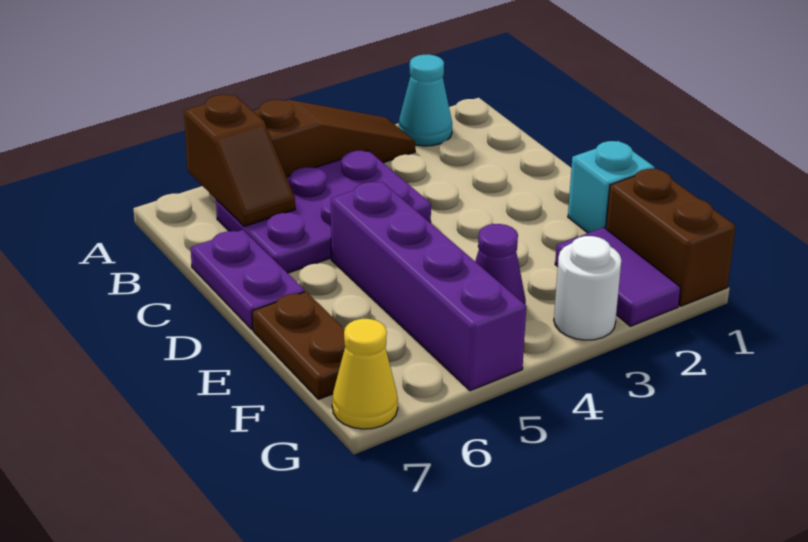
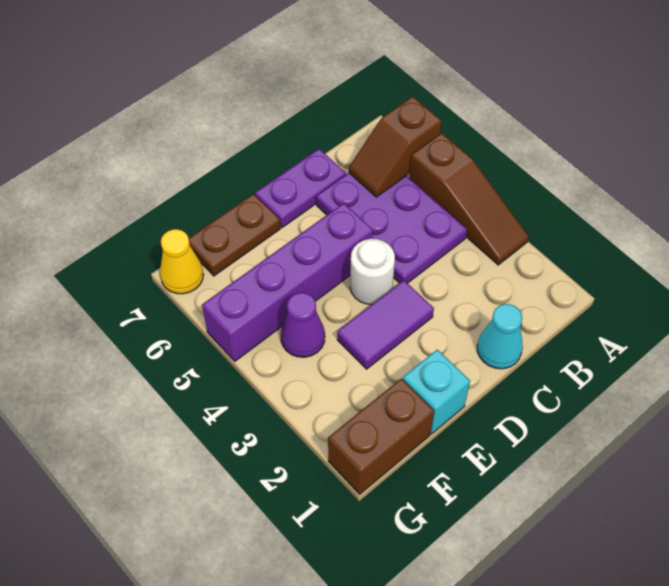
cyan 1x1 cone [399,54,452,146] -> cyan 1x1 cone moved to [477,304,523,369]
purple 1x2 tile [555,227,681,326] -> purple 1x2 tile moved to [337,280,434,369]
white 1x1 round brick [554,236,621,340] -> white 1x1 round brick moved to [350,239,395,304]

